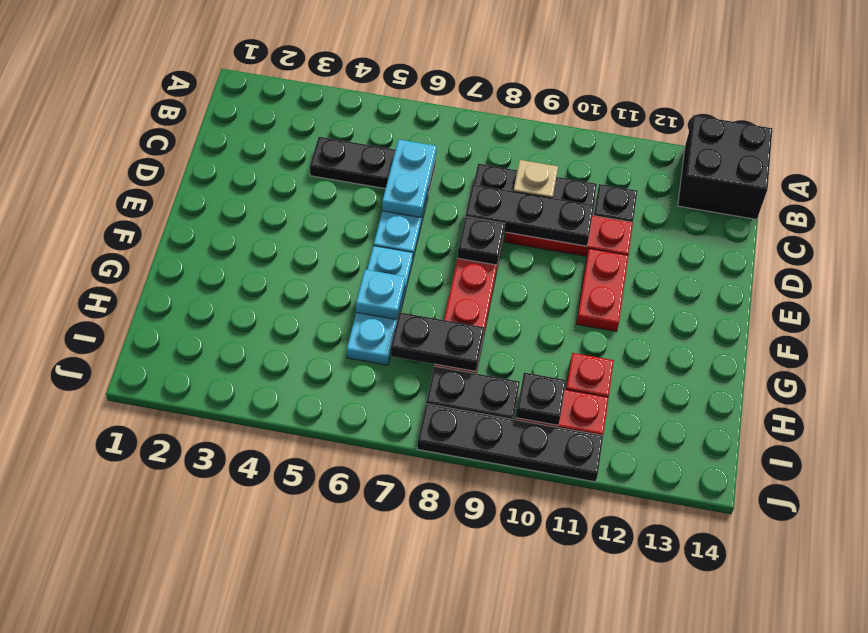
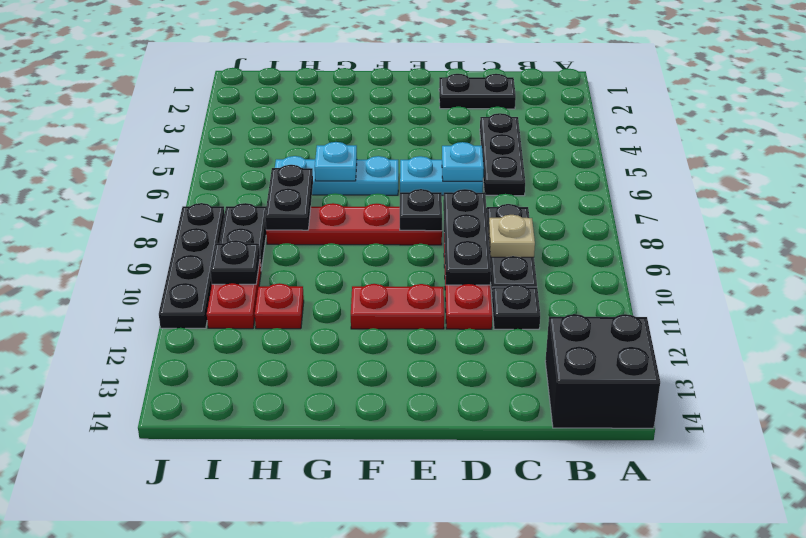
none -> black 1x2 plate [439,74,516,109]
cyan 1x2 plate [382,140,437,218] -> cyan 1x1 plate [442,142,484,181]

